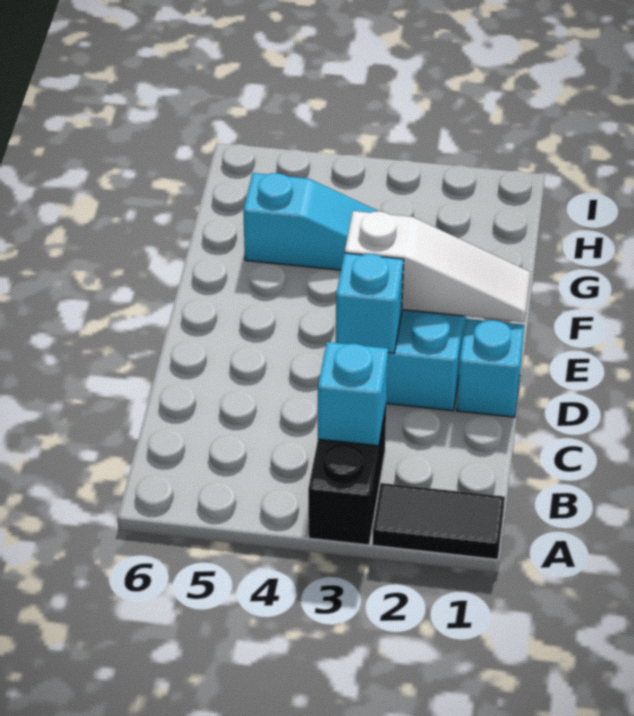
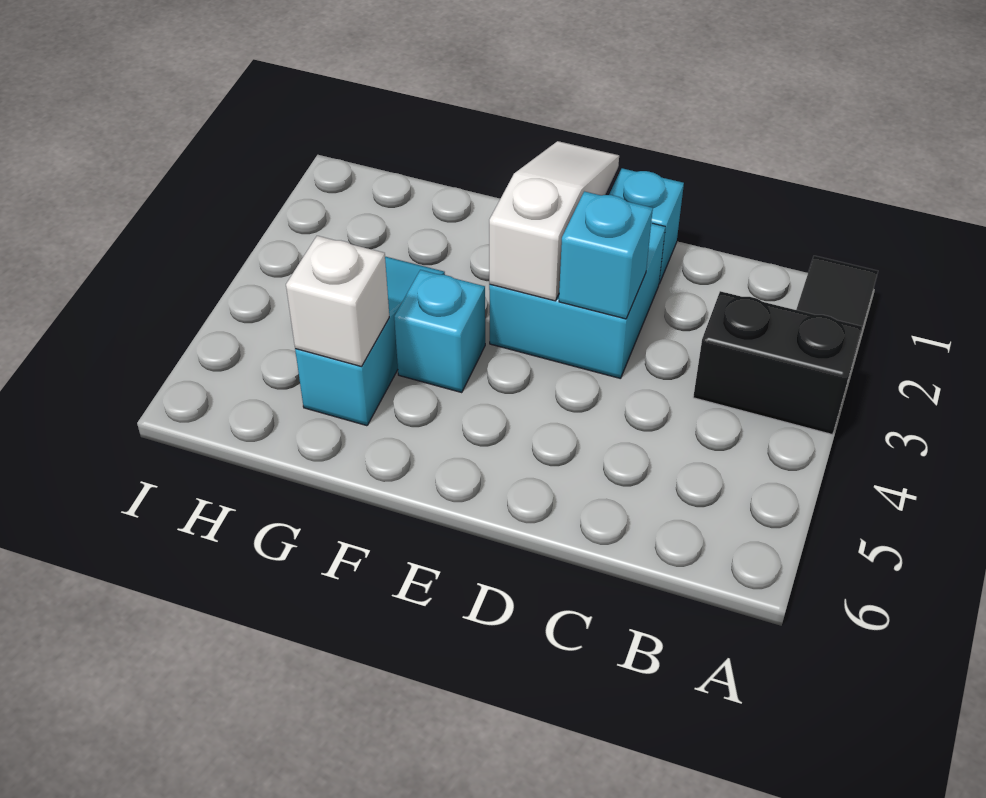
cyan 1x1 brick [318,342,388,446] -> cyan 1x1 brick moved to [394,270,485,392]
none -> white 1x1 brick [286,236,389,367]

